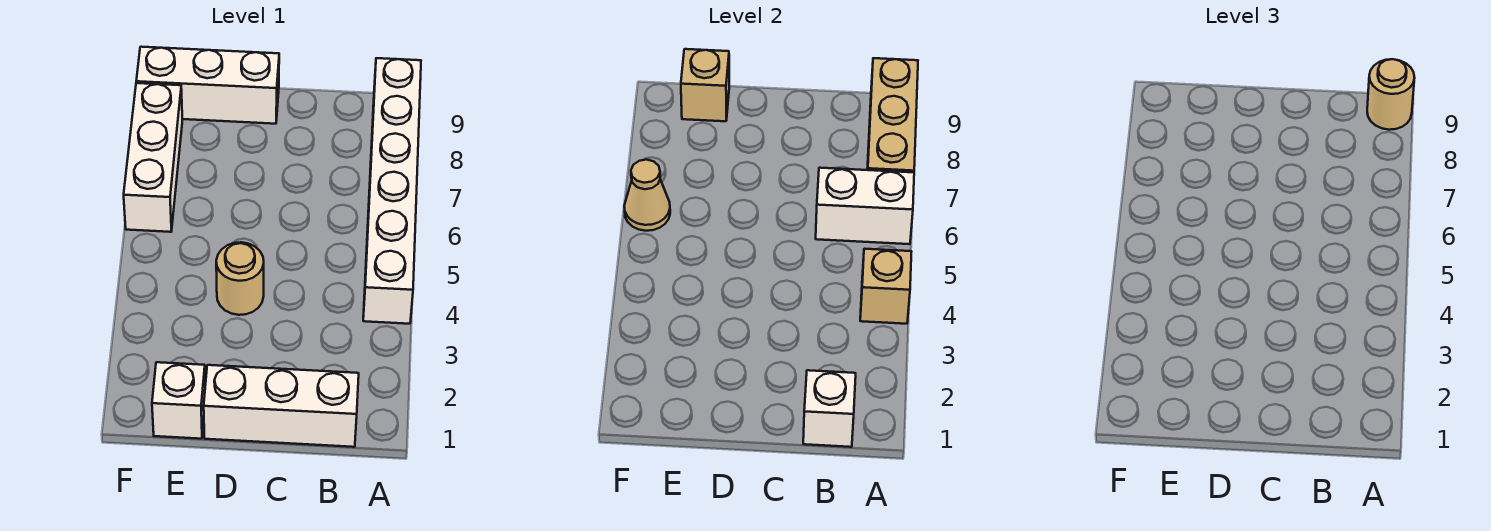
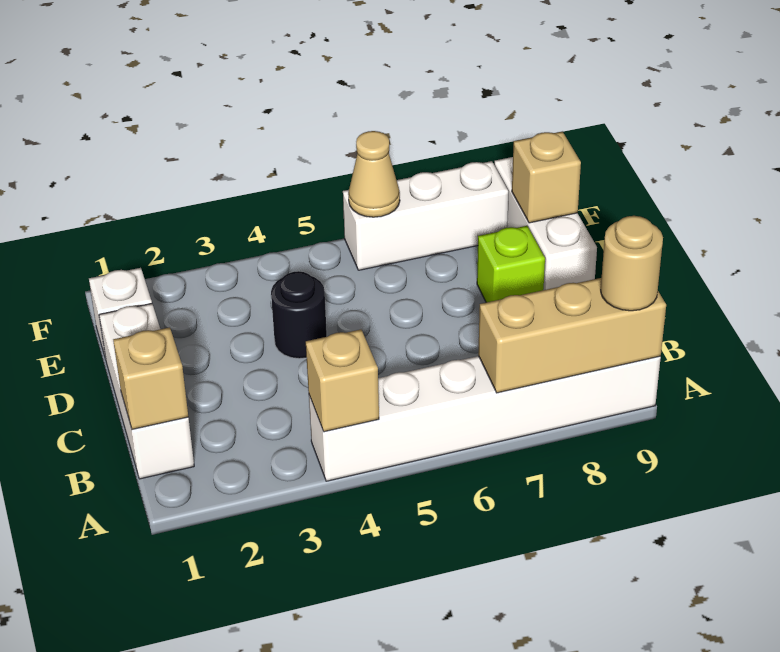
white 1x2 brick [816,168,914,244] -> none
white 1x1 brick [803,370,856,447] -> tan 1x1 brick [113,327,188,429]
tan 1x1 round brick [216,242,264,315] -> black 1x1 round brick [271,271,327,359]
none -> lime 1x1 brick [477,226,545,302]

